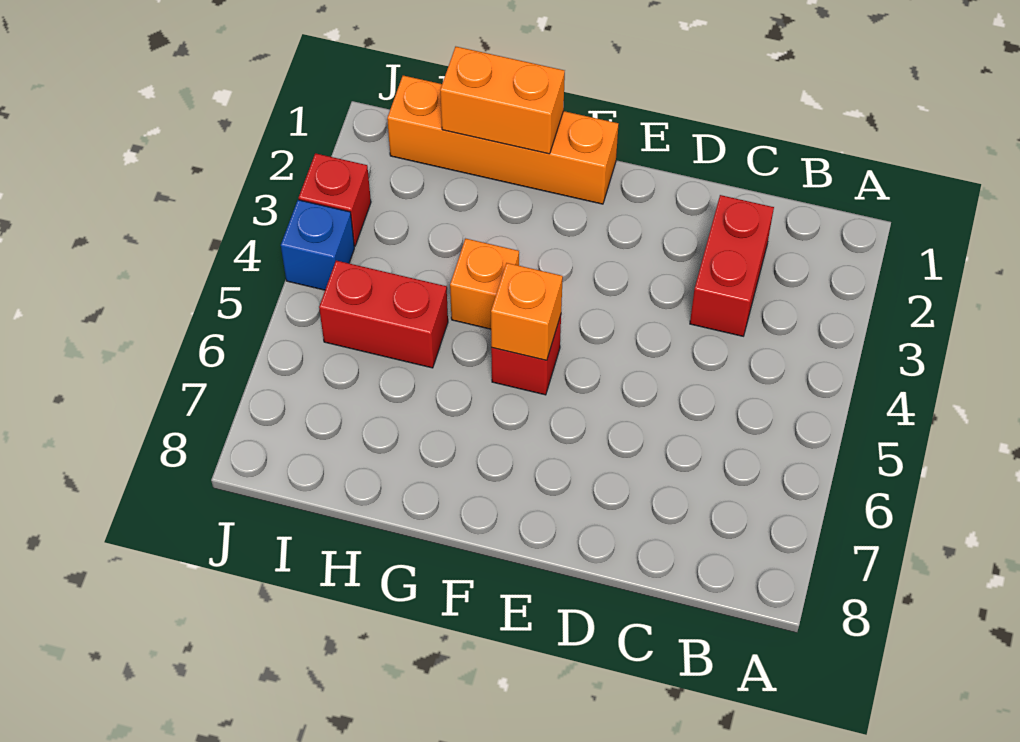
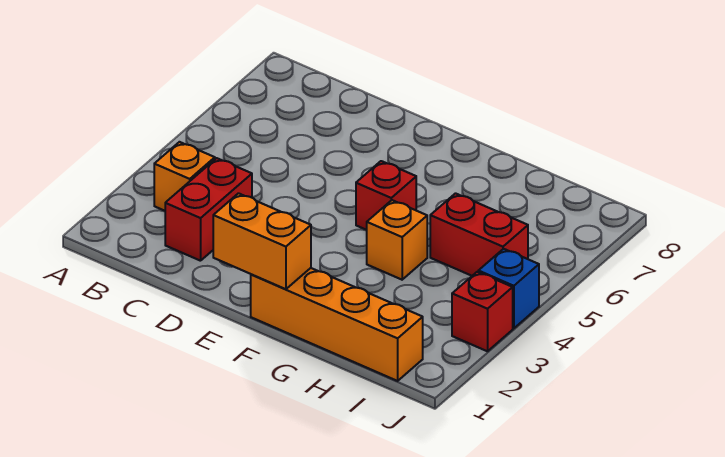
orange 1x1 brick [491,263,563,360] -> orange 1x1 brick moved to [154,142,215,211]
orange 1x2 brick [440,47,565,154] -> orange 1x2 brick moved to [213,193,311,289]

